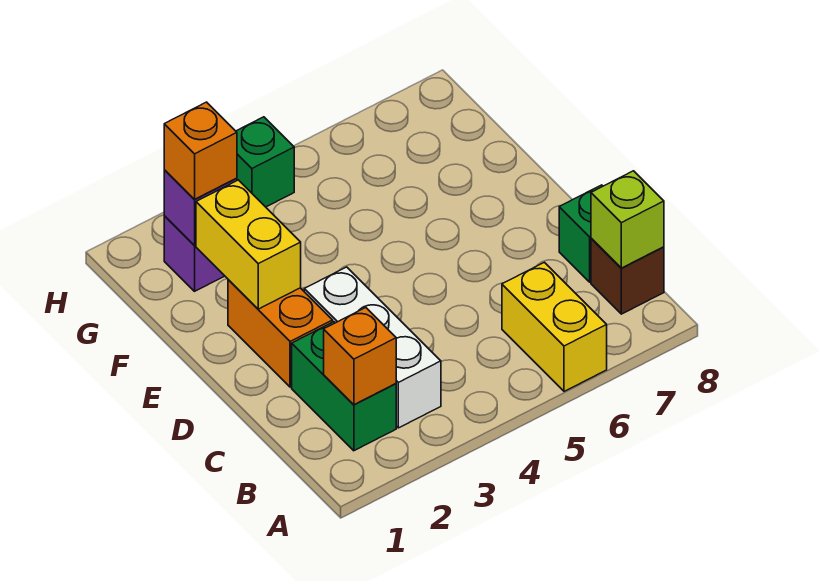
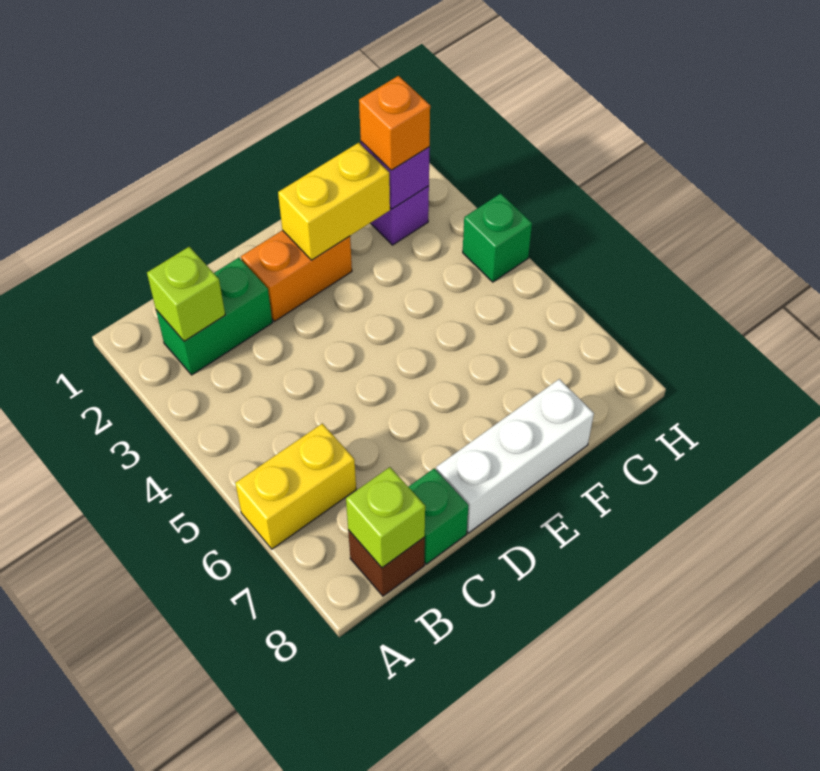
orange 1x1 brick [324,308,396,405] -> lime 1x1 brick [147,247,225,341]
white 1x3 brick [304,267,441,428] -> white 1x3 brick moved to [436,379,594,533]

